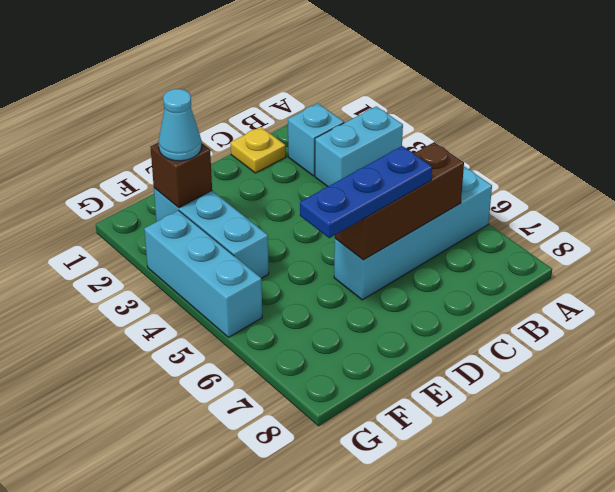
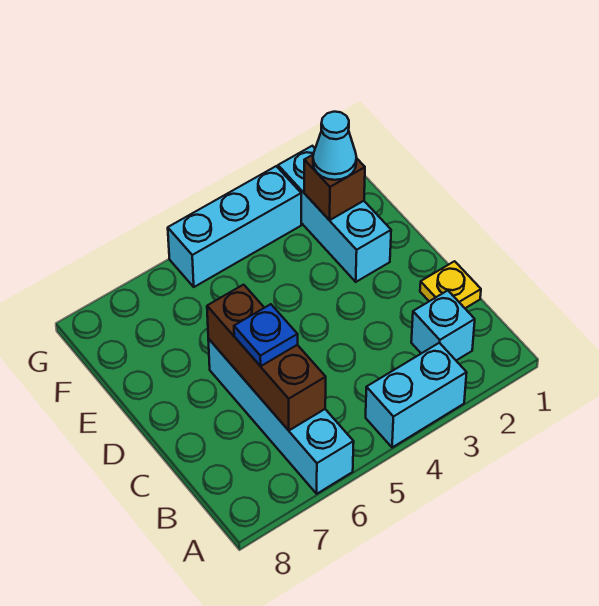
cyan 1x2 brick [315,106,403,187] -> cyan 1x2 brick turned to [366,343,467,448]
blue 1x3 plate [300,146,432,238] -> blue 1x1 plate [234,304,298,366]
cyan 1x3 brick [154,188,269,278] -> cyan 1x3 brick turned to [278,146,391,282]

